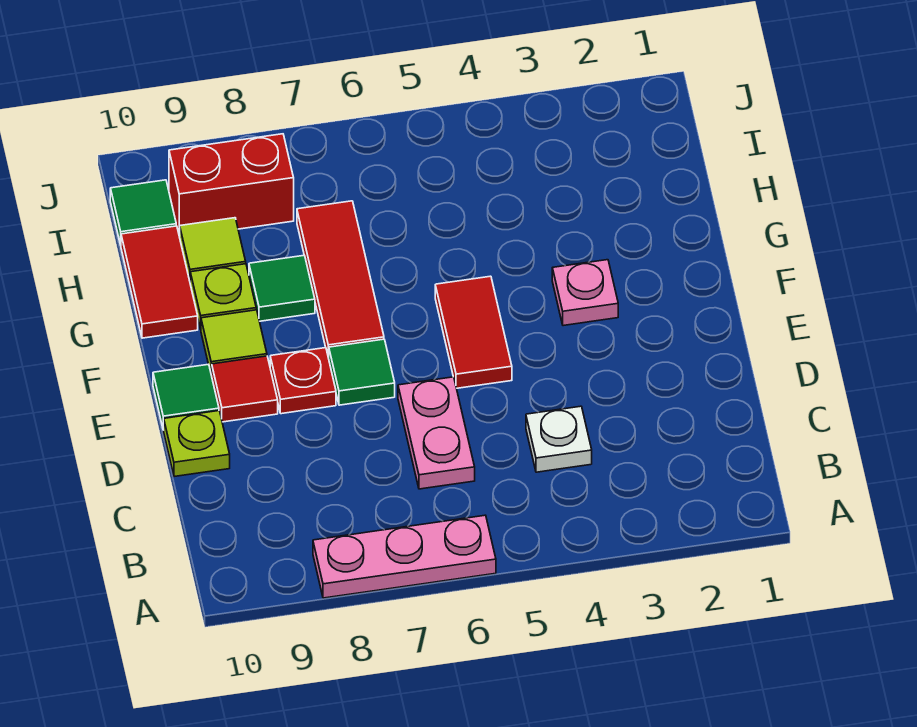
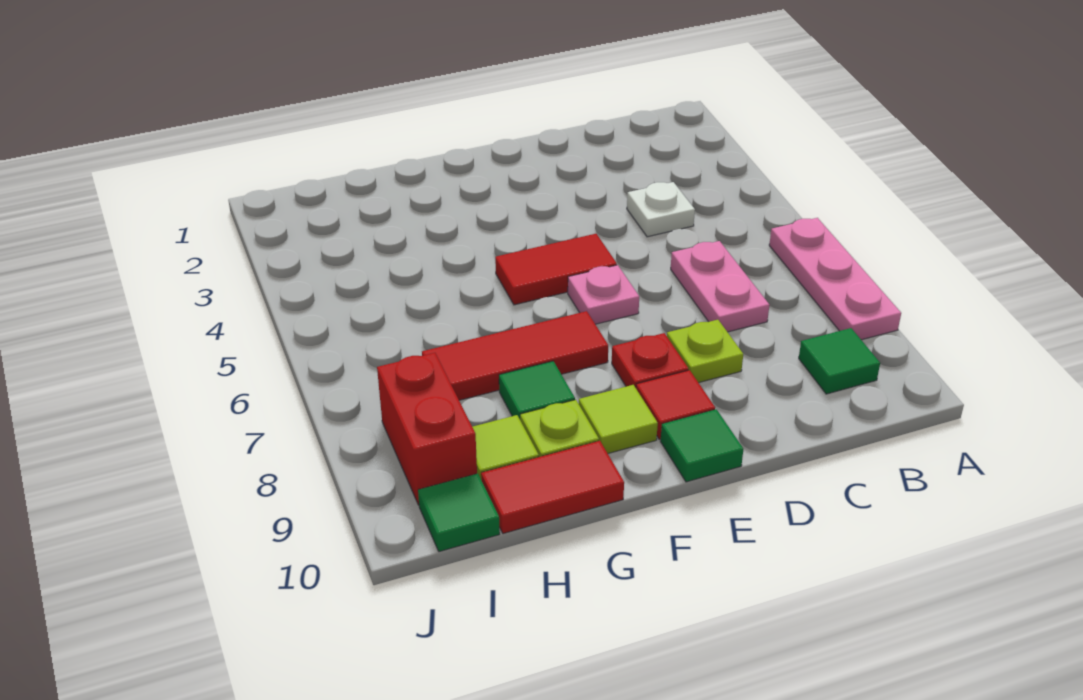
pink 1x2 plate [398,377,475,489] -> pink 1x2 plate turned to [671,241,769,332]
lime 1x1 plate [164,411,230,477] -> lime 1x1 plate moved to [667,320,743,383]
green 1x1 tile [329,339,395,405] -> green 1x1 tile moved to [799,328,880,394]
pink 1x1 plate [552,260,618,326] -> pink 1x1 plate moved to [568,265,639,324]

